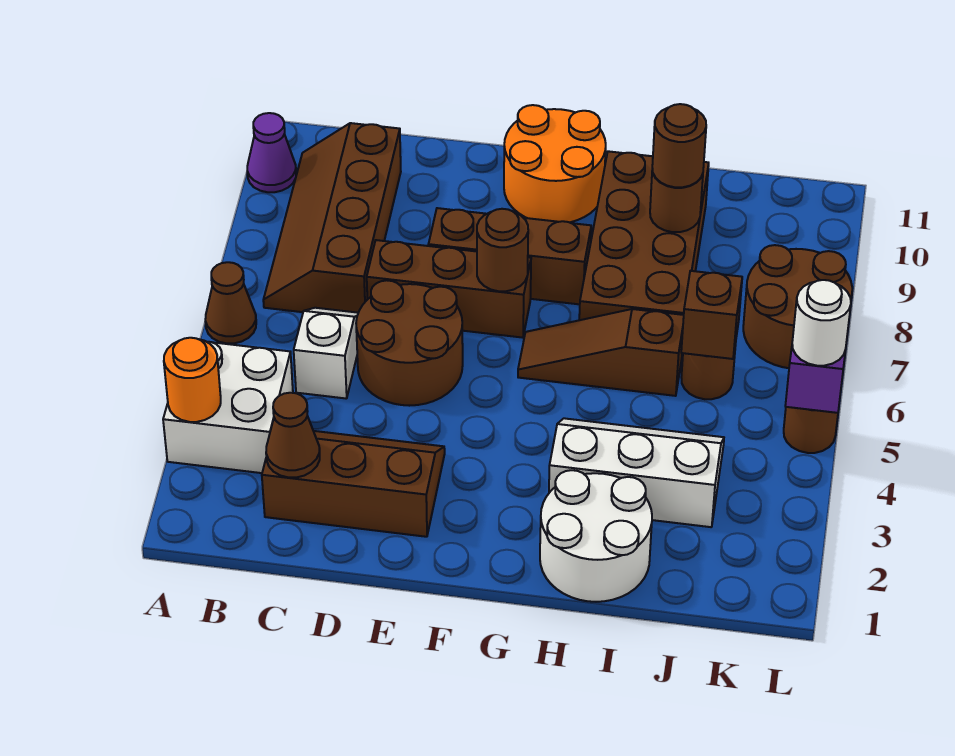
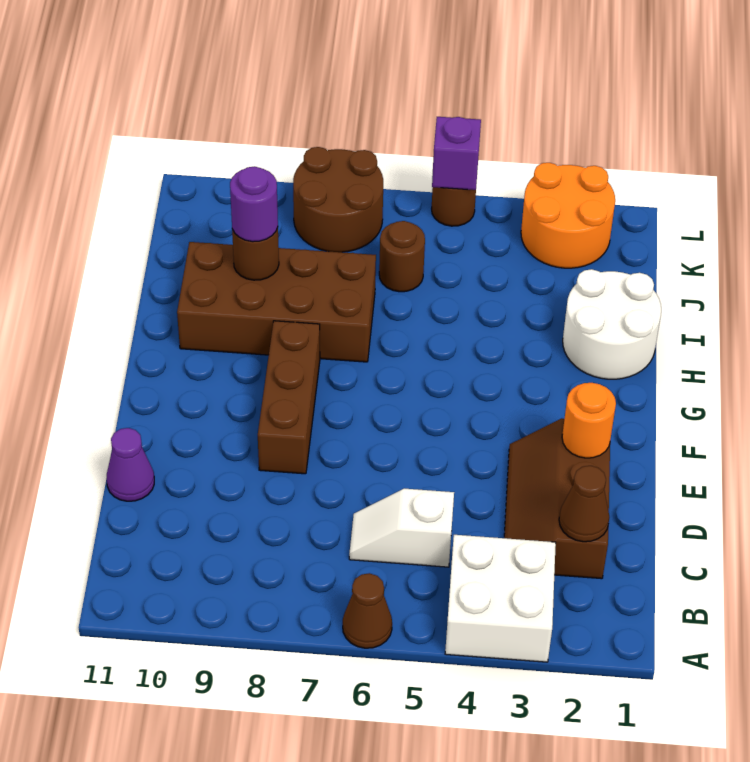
orange 1x1 round brick [164,338,221,422] -> orange 1x1 round brick moved to [562,383,616,458]
purple 1x1 cone [247,113,296,192] -> purple 1x1 cone moved to [107,428,154,501]
brown 2x4 slope [263,123,401,313] -> none
brown 2x2 round brick [356,280,463,406] -> none
brown 1x3 brick [367,240,531,338] -> none
brown 1x1 round brick [477,209,528,291] -> none
orange 2x2 round brick [504,105,606,222] -> orange 2x2 round brick moved to [521,163,615,268]
brown 1x3 slope [518,309,684,396] -> none
white 2x3 slope [549,418,724,527] -> none
brown 1x1 round brick [652,104,706,187] -> purple 1x1 round brick [230,166,278,242]
brown 1x1 brick [681,271,742,359] -> none
white 1x1 round brick [792,280,851,366] -> none

